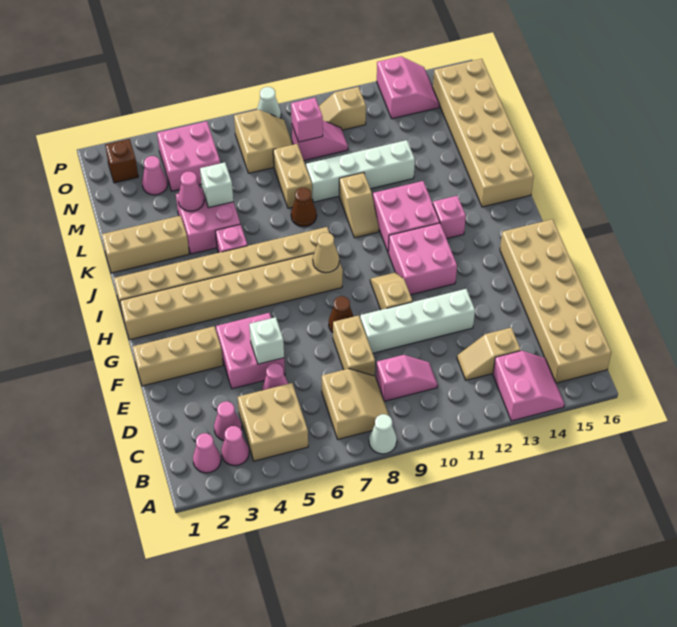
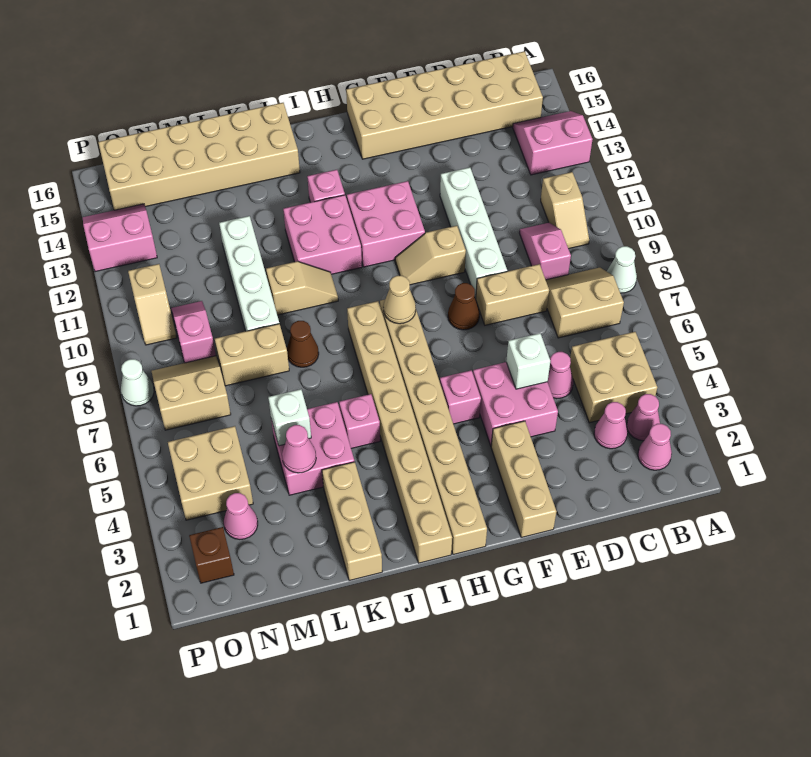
tan 1x2 slope [457,328,521,380] -> tan 1x2 slope moved to [541,172,589,249]
pink 2x2 brick [157,121,220,191] -> tan 2x2 brick [168,426,253,520]
pink 1x1 brick [291,98,323,142] -> pink 1x1 brick moved to [440,370,481,424]

